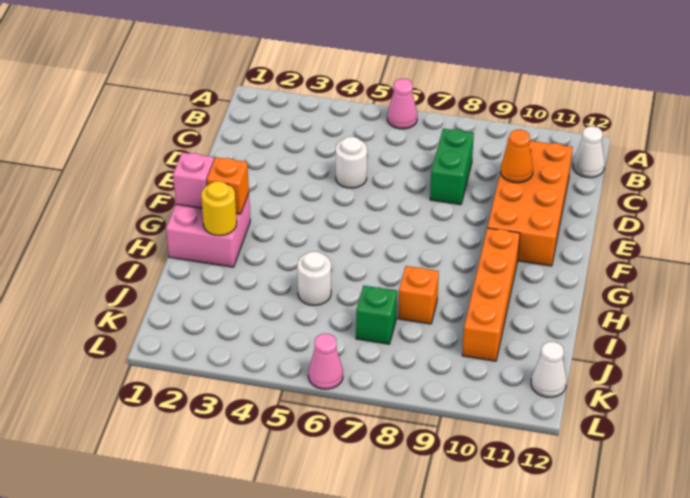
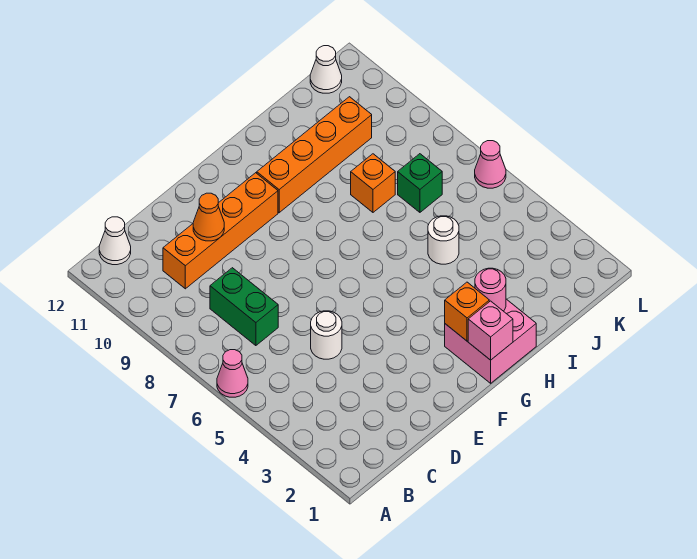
green 1x2 brick [430,129,474,205] -> green 1x2 brick turned to [210,268,278,346]
orange 2x4 brick [487,138,573,266] -> orange 1x4 brick [163,173,278,289]
yellow 1x1 round brick [201,181,237,236] -> pink 1x1 round brick [475,268,506,311]

